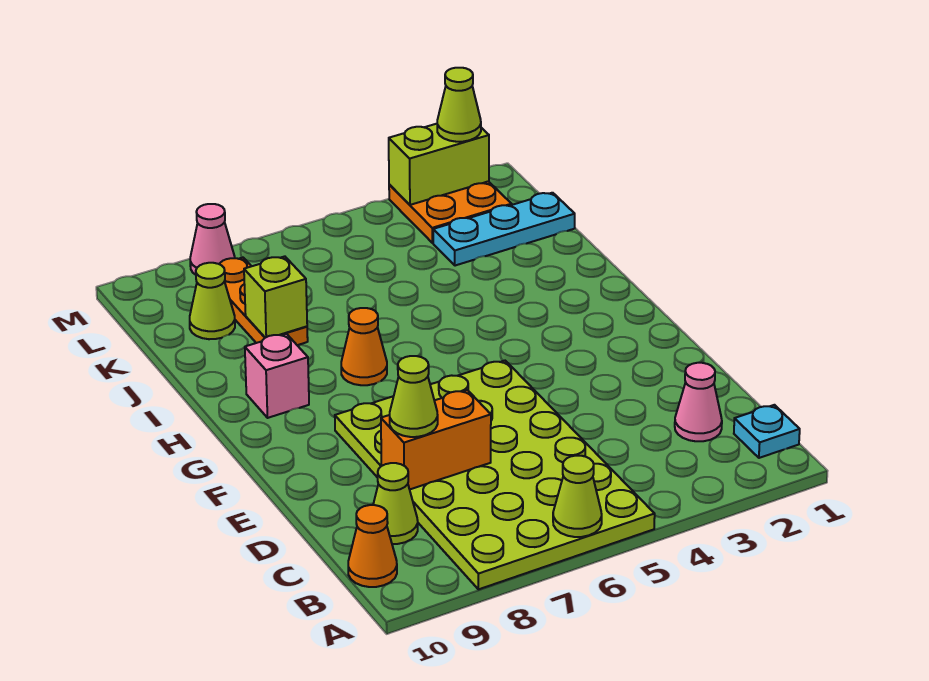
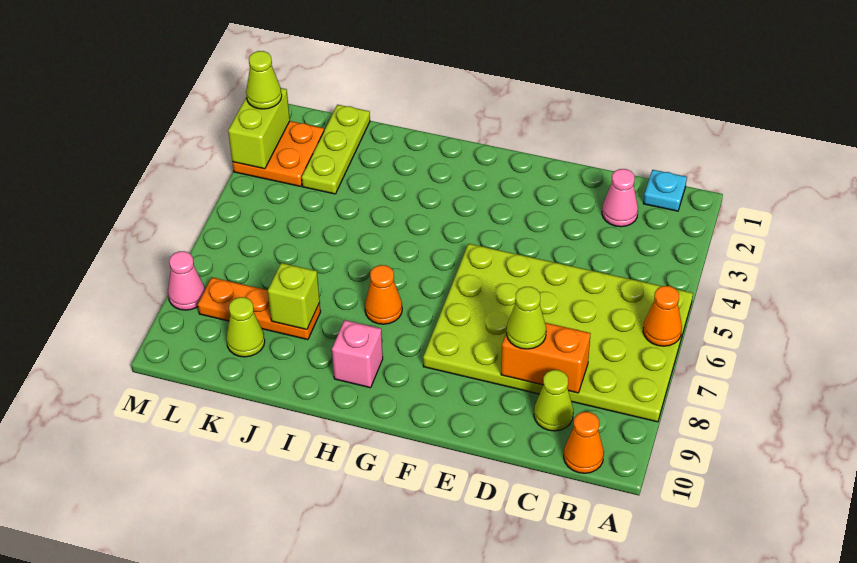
lime 1x1 cone [553,456,602,537] -> orange 1x1 cone [643,286,682,346]
orange 1x2 brick [381,390,491,489] -> orange 1x2 brick turned to [501,323,591,393]
cyan 1x3 plate [433,193,575,266] -> lime 1x3 plate [302,105,370,194]

